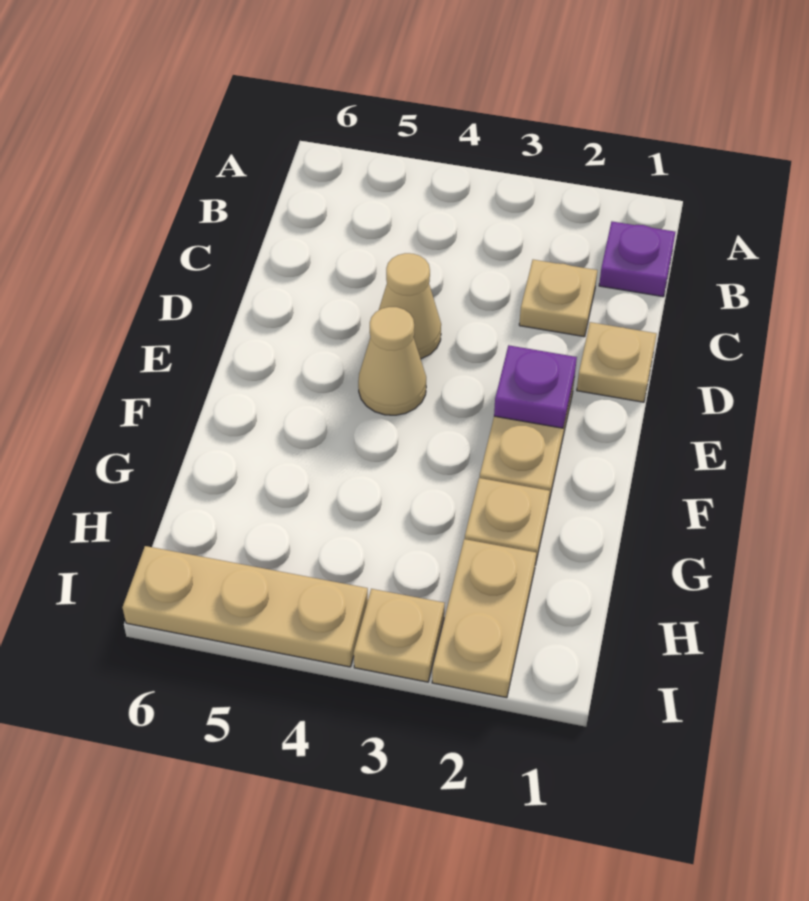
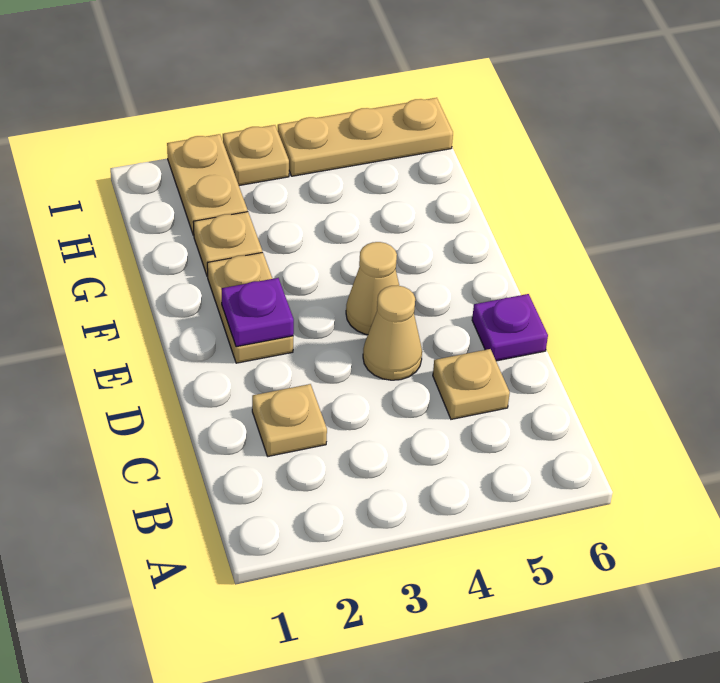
purple 1x1 plate [599,221,675,297] -> purple 1x1 plate moved to [472,294,548,361]
tan 1x1 plate [577,322,656,402] -> tan 1x1 plate moved to [433,349,510,419]

